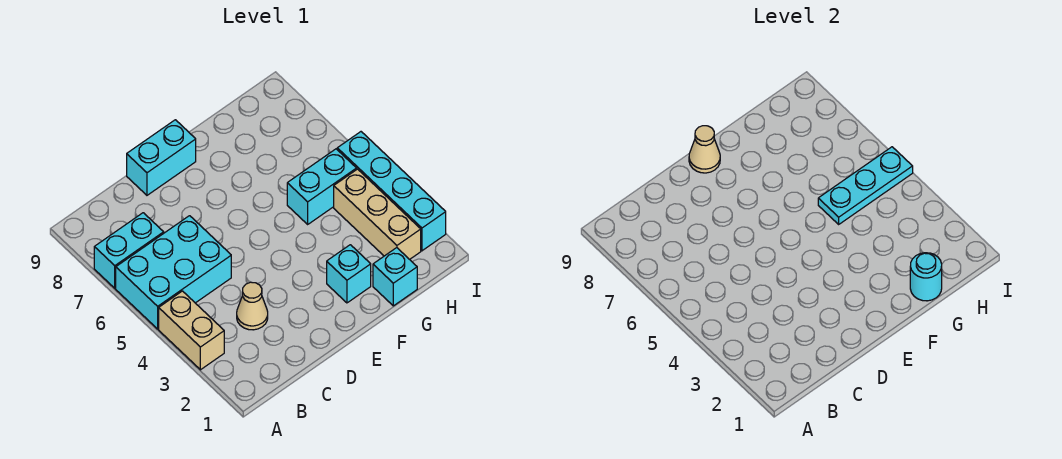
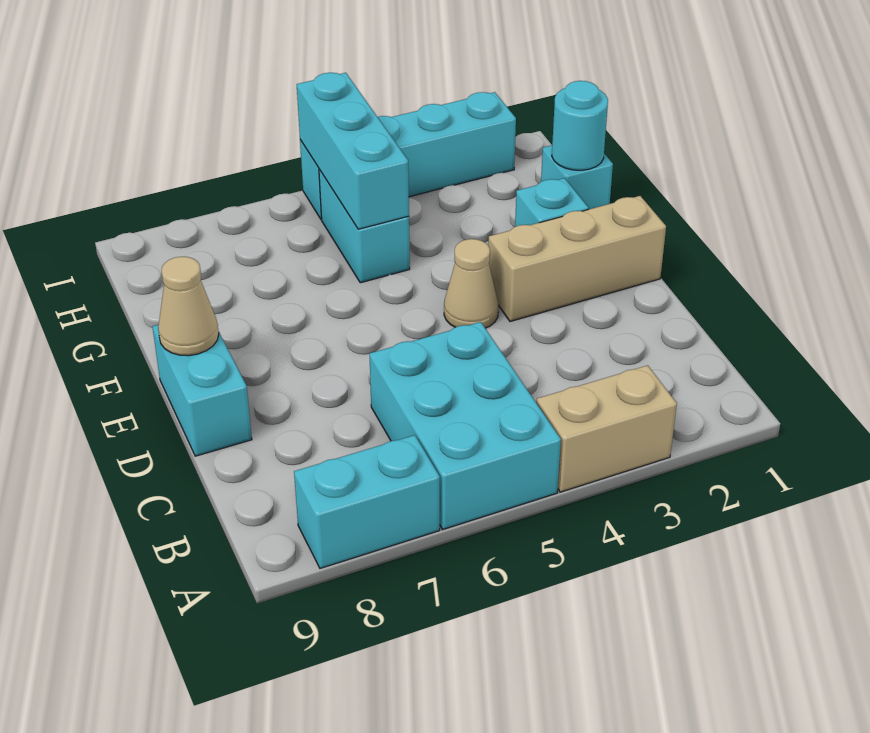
cyan 1x2 brick [94,213,164,288] -> cyan 1x2 brick turned to [294,435,440,568]
tan 1x1 cone [237,282,268,330] -> tan 1x1 cone moved to [444,239,499,328]
cyan 1x3 plate [818,147,913,224] -> cyan 1x3 brick [297,73,409,229]
tan 1x3 brick [334,169,421,259] -> tan 1x3 brick moved to [488,196,666,322]

